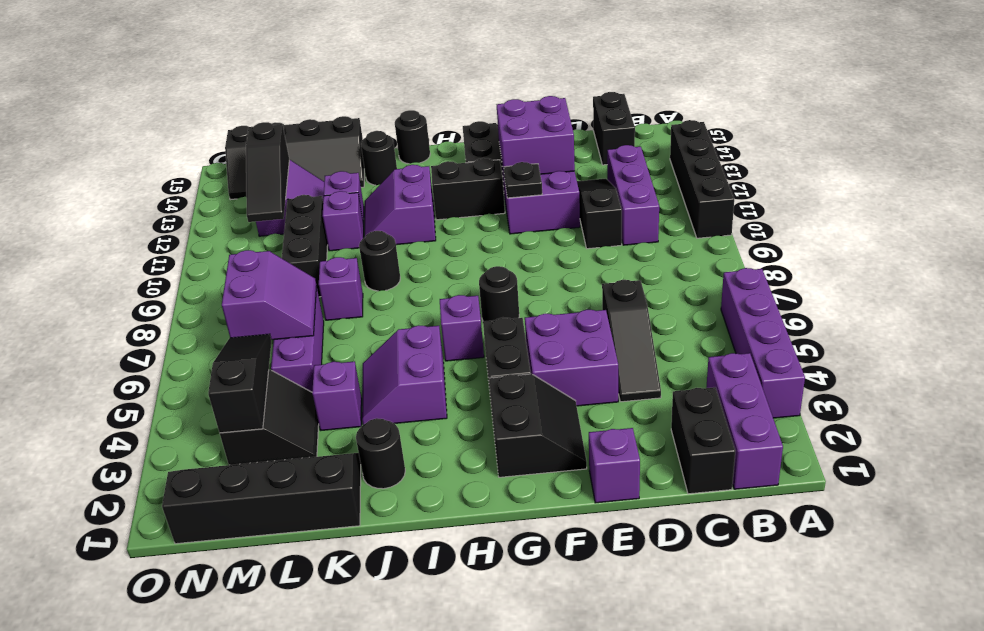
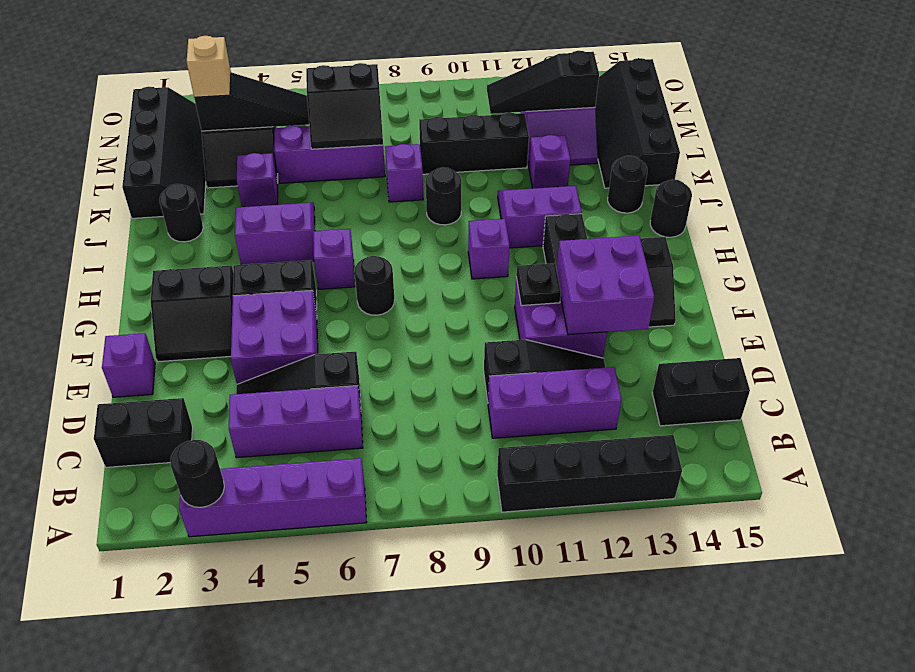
none -> black 1x1 round brick [170,440,224,507]
purple 1x3 brick [706,353,783,489] -> purple 1x3 brick moved to [229,386,363,458]
purple 1x1 brick [323,191,364,251] -> purple 1x1 brick moved to [468,219,510,279]
purple 2x2 slope [222,250,317,340] -> black 2x2 slope [306,63,383,149]
none -> tan 1x1 brick [187,36,231,97]

